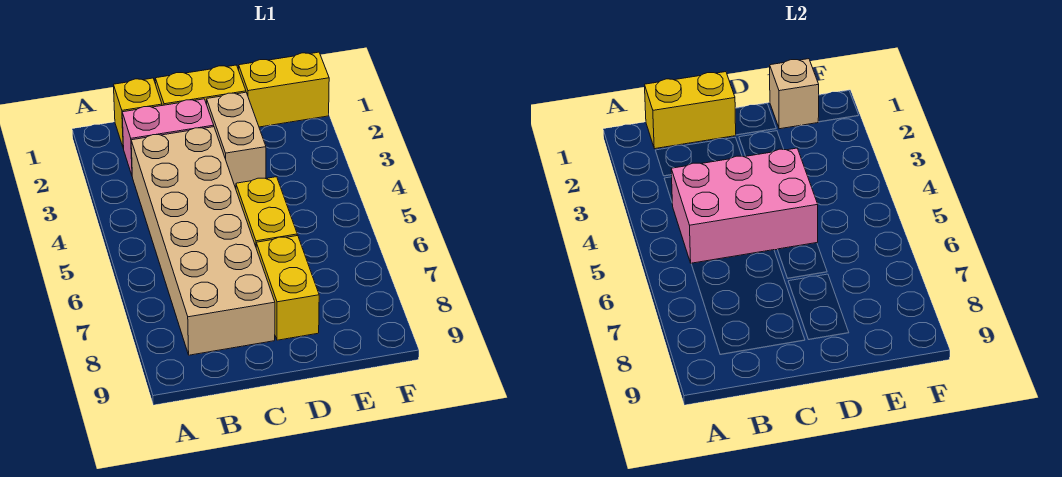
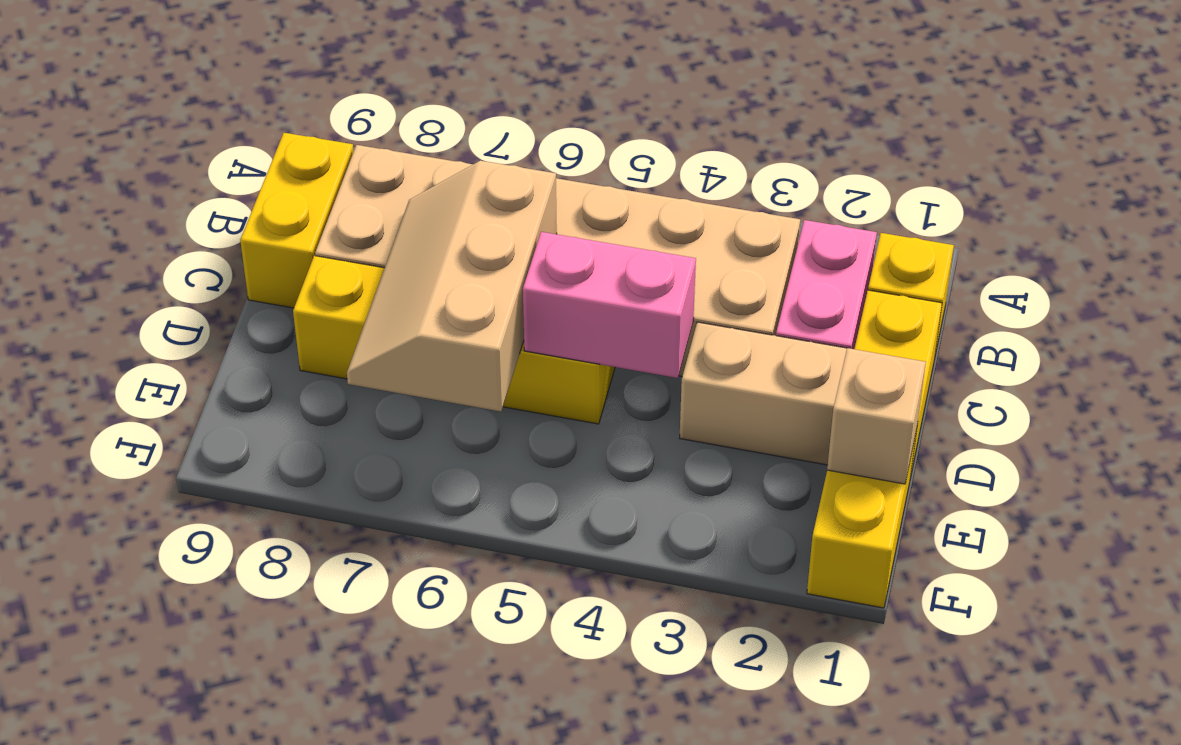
yellow 1x2 brick [645,72,736,149] -> yellow 1x2 brick moved to [240,133,354,308]
pink 2x3 brick [671,148,818,263] -> pink 1x2 brick [523,232,696,378]
none -> tan 2x3 slope [347,161,557,411]

